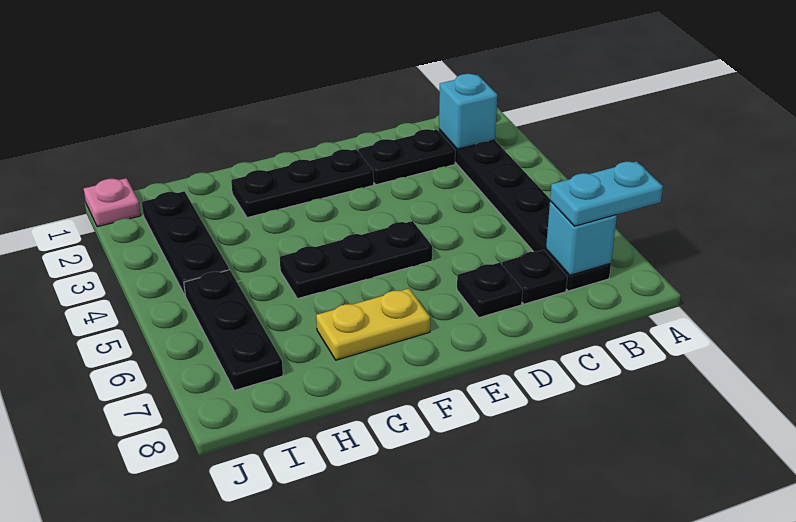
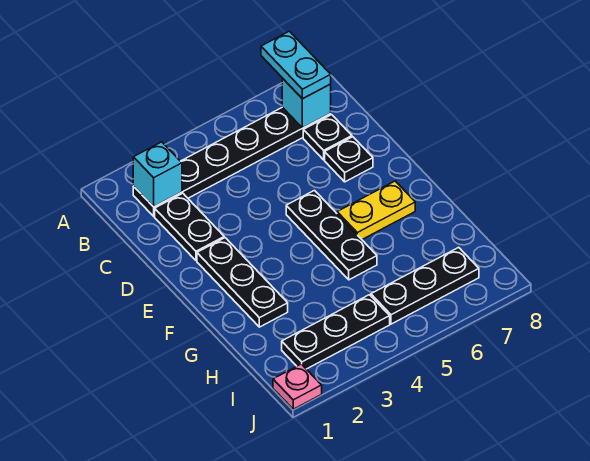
yellow 1x2 plate [316,288,430,360] -> yellow 1x2 plate turned to [337,181,415,239]

